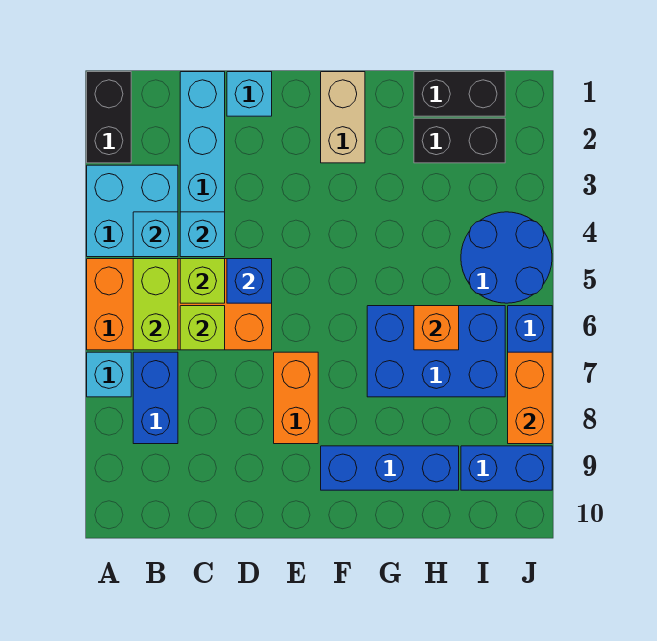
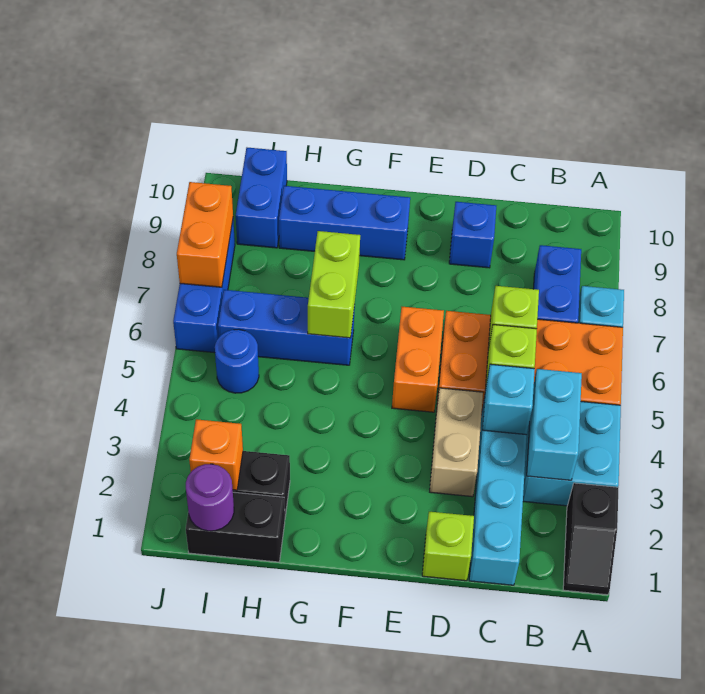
black 1x2 brick [87,72,131,163] -> black 1x2 slope [563,483,618,595]
cyan 1x1 brick [133,212,178,257] -> cyan 1x2 brick [527,369,582,480]
lime 1x2 brick [133,259,178,350] -> lime 1x2 brick moved to [308,231,360,338]
cyan 1x1 brick [227,72,272,116] -> lime 1x1 brick [422,512,474,581]
blue 1x1 brick [227,259,272,303] -> blue 1x1 brick moved to [449,202,496,268]
orange 1x2 brick [274,352,318,444] -> orange 1x2 brick moved to [392,307,444,412]
tan 1x2 brick [321,72,365,163] -> tan 1x2 brick moved to [430,388,483,497]
blue 2x3 brick [367,306,505,397] -> blue 1x3 brick [218,290,355,365]
orange 1x1 brick [414,306,459,350] -> orange 1x1 brick moved to [189,419,243,490]
none -> purple 1x1 round brick [186,464,234,531]
blue 2x2 round brick [461,212,552,303] -> blue 1x1 round brick [215,329,259,393]
blue 1x2 brick [461,446,552,490] -> blue 1x2 brick turned to [236,148,287,248]

